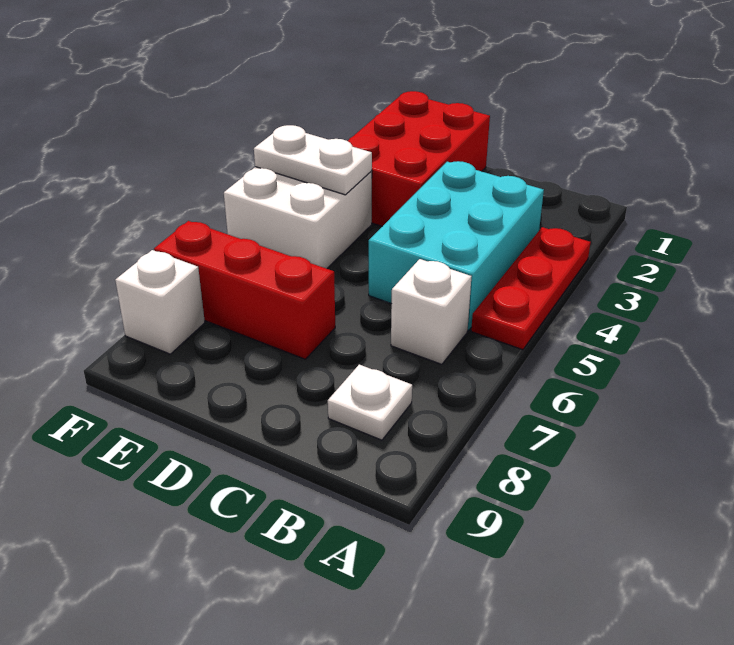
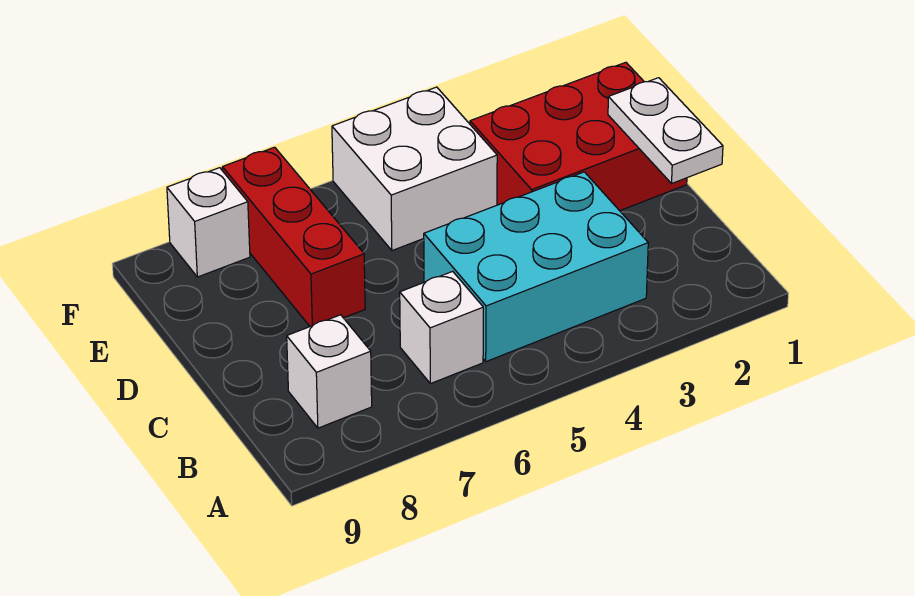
red 1x3 plate [471,227,591,350] -> none
white 1x1 plate [328,365,412,440] -> white 1x1 brick [287,315,372,428]
white 1x2 plate [254,125,372,195] -> white 1x2 plate moved to [608,78,723,183]

